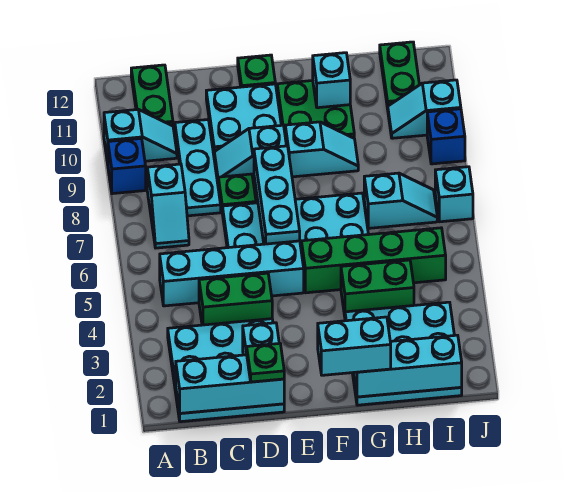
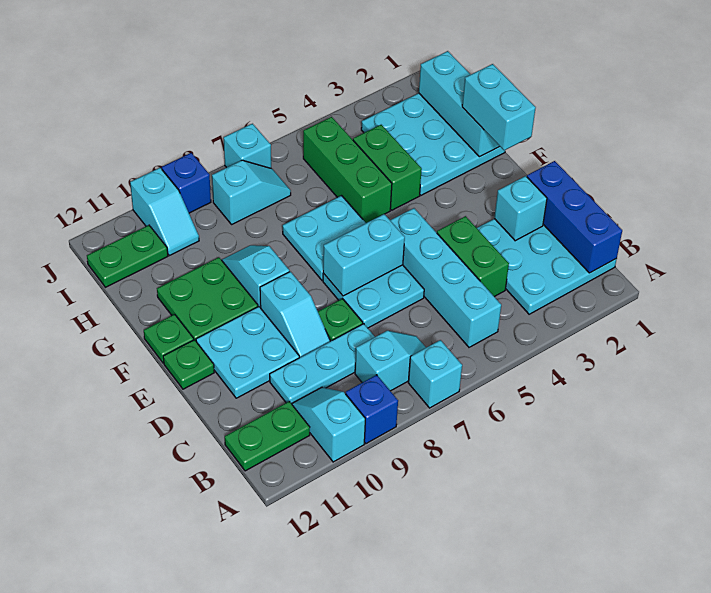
cyan 1x3 brick [176,355,284,413] -> blue 1x3 brick [527,161,622,273]
green 1x1 plate [246,343,284,382] -> green 1x1 plate moved to [144,314,194,363]
cyan 1x3 brick [254,146,300,244] -> cyan 1x2 brick [323,214,405,296]
green 1x4 brick [301,228,446,293] -> green 1x3 brick [303,117,392,223]
cyan 1x1 brick [313,53,350,108] -> cyan 1x1 brick moved to [408,340,462,408]
cyan 1x2 slope [364,173,437,228] -> cyan 1x2 slope turned to [212,160,291,224]

